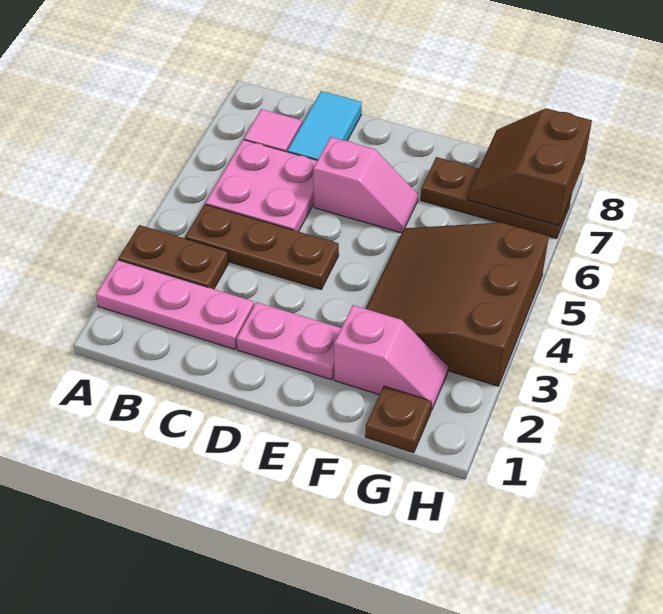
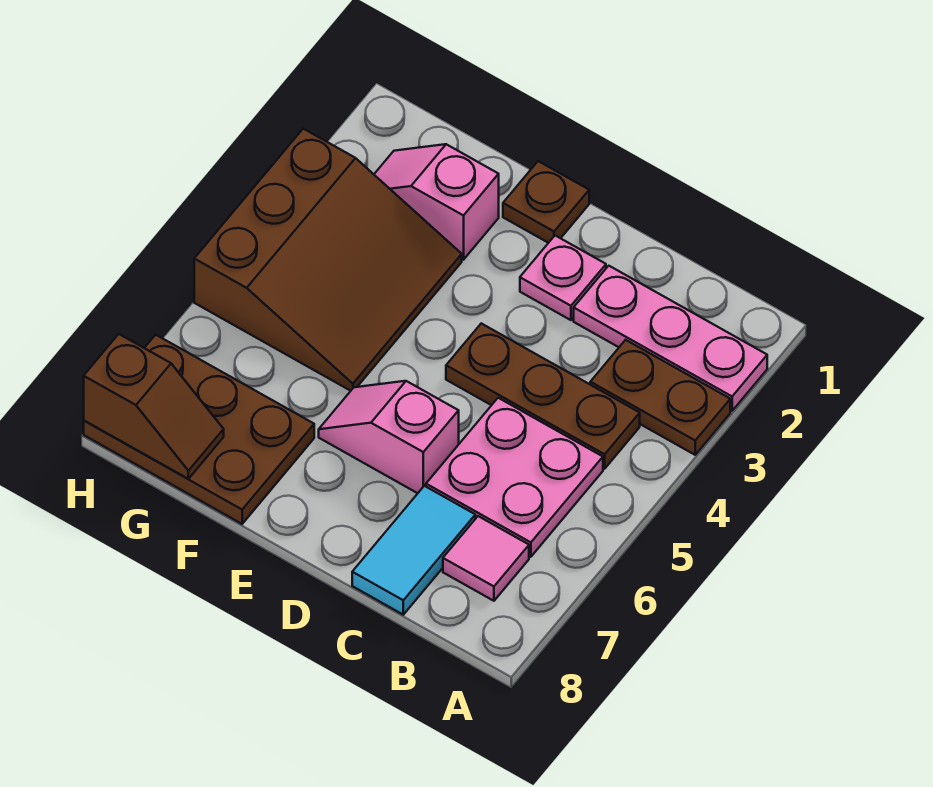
pink 1x2 plate [237,302,341,380] -> pink 1x1 plate [520,236,606,320]
brown 1x3 plate [421,157,571,239] -> brown 2x3 plate [84,335,314,524]
brown 1x1 plate [365,386,432,453] -> brown 1x1 plate moved to [503,161,589,243]
brown 2x2 slope [467,108,592,226] -> brown 1x2 slope [84,334,224,479]

